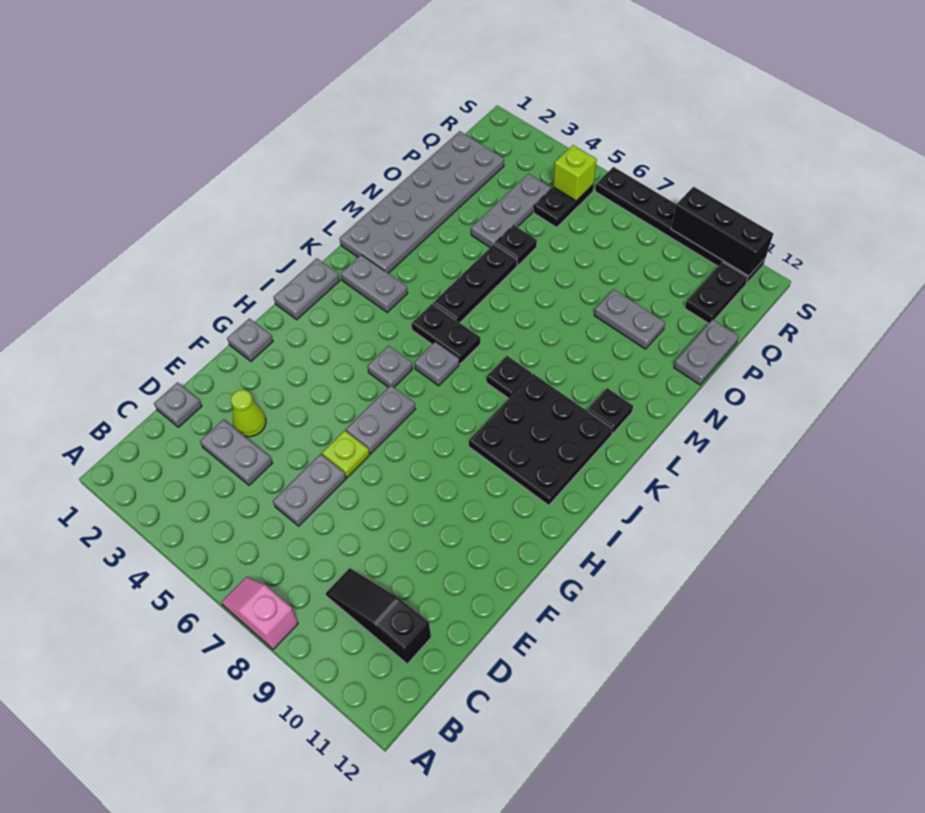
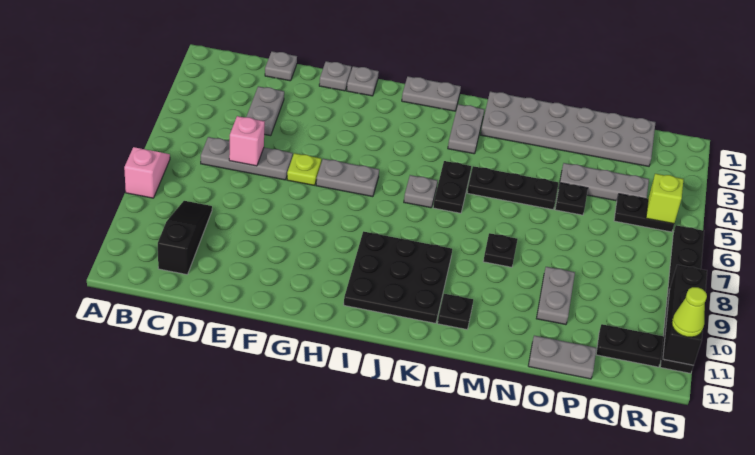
grey 1x2 plate [273,454,346,526] -> grey 1x3 plate [201,137,293,180]
none -> pink 1x1 brick [229,116,265,166]
lime 1x1 cone [231,390,266,437] -> lime 1x1 cone moved to [672,287,707,337]
grey 1x1 plate [367,346,413,387] -> grey 1x1 plate moved to [319,61,351,91]
black 1x1 plate [487,356,532,398] -> black 1x1 plate moved to [483,233,518,267]

